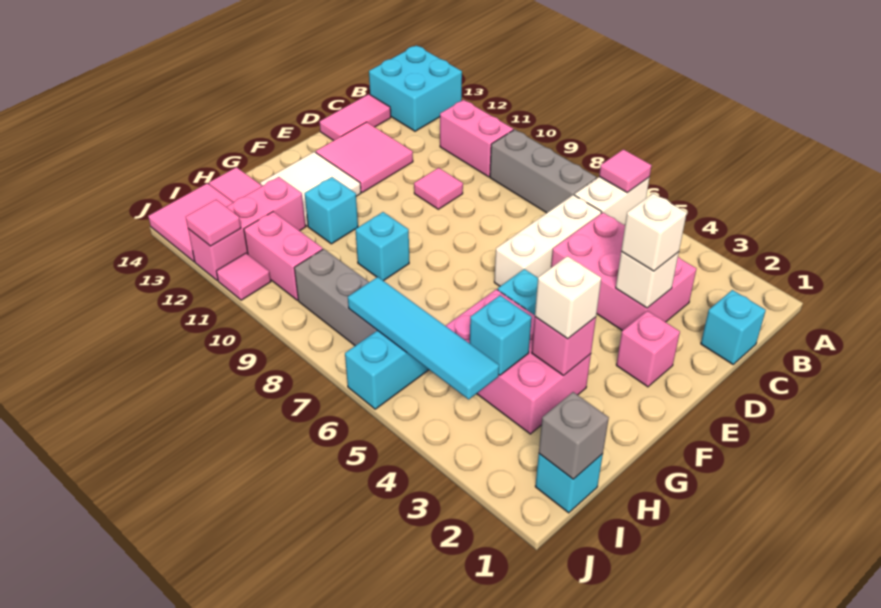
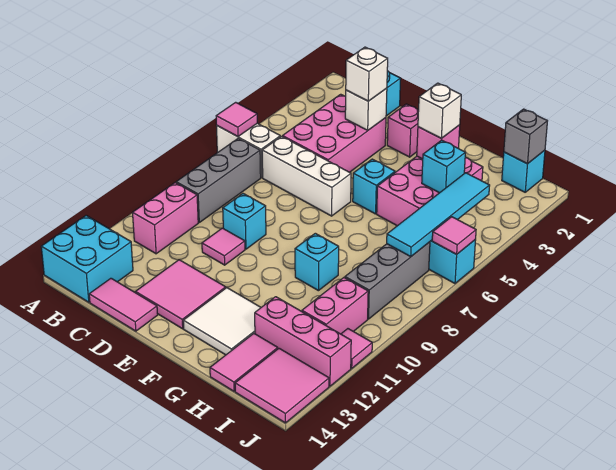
cyan 1x1 brick [305,177,358,244] -> cyan 1x1 brick moved to [223,194,266,249]
pink 1x1 tile [186,200,241,246] -> pink 1x1 tile moved to [432,217,476,254]

